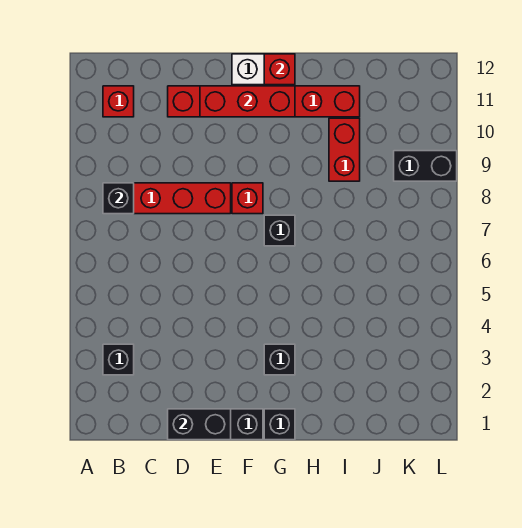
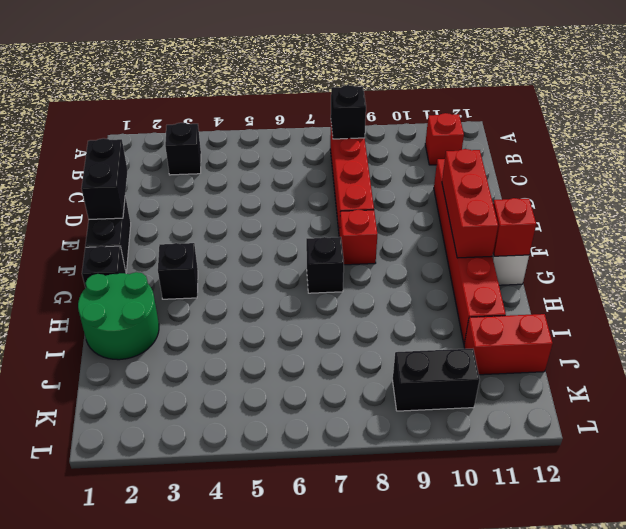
none -> green 2x2 round brick [78,272,159,360]
red 1x2 brick [329,118,360,181] -> red 1x2 brick moved to [464,314,553,375]
black 1x2 brick [394,151,457,181] -> black 1x2 brick turned to [393,349,480,411]

